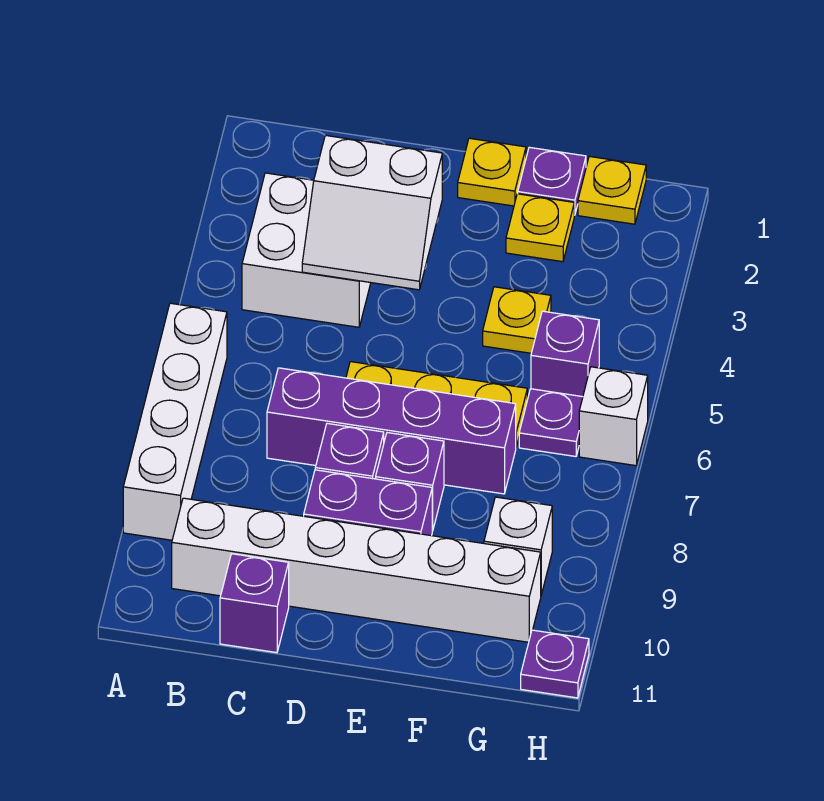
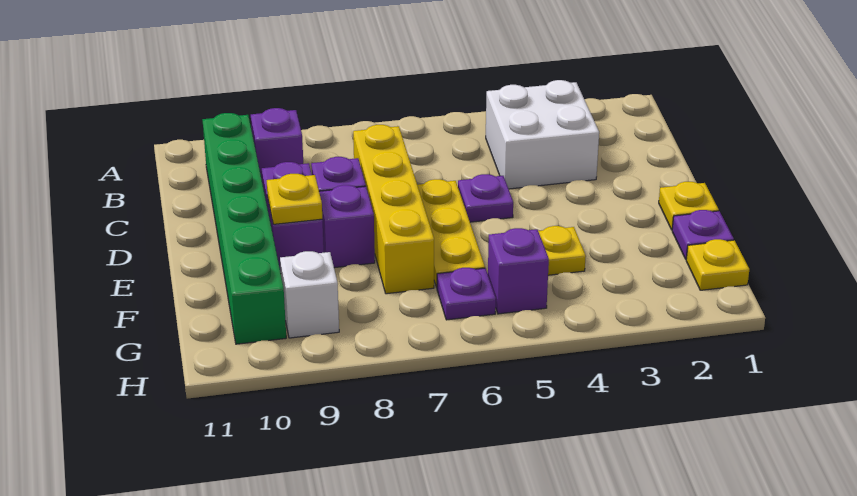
white 1x4 brick [123,303,227,540] -> none
white 1x6 brick [172,498,541,642] -> green 1x6 brick [202,113,286,344]
white 2x2 slope [302,135,442,290] -> none
purple 1x4 brick [267,368,516,494] -> yellow 1x4 brick [353,125,434,294]
purple 1x1 brick [220,554,289,653] -> purple 1x1 brick moved to [251,108,303,184]
yellow 1x1 plate [506,194,574,262] -> yellow 1x1 plate moved to [267,174,322,224]
white 1x1 brick [579,367,648,466] -> none
purple 1x1 plate [521,630,589,698] -> purple 1x1 plate moved to [458,174,513,222]

